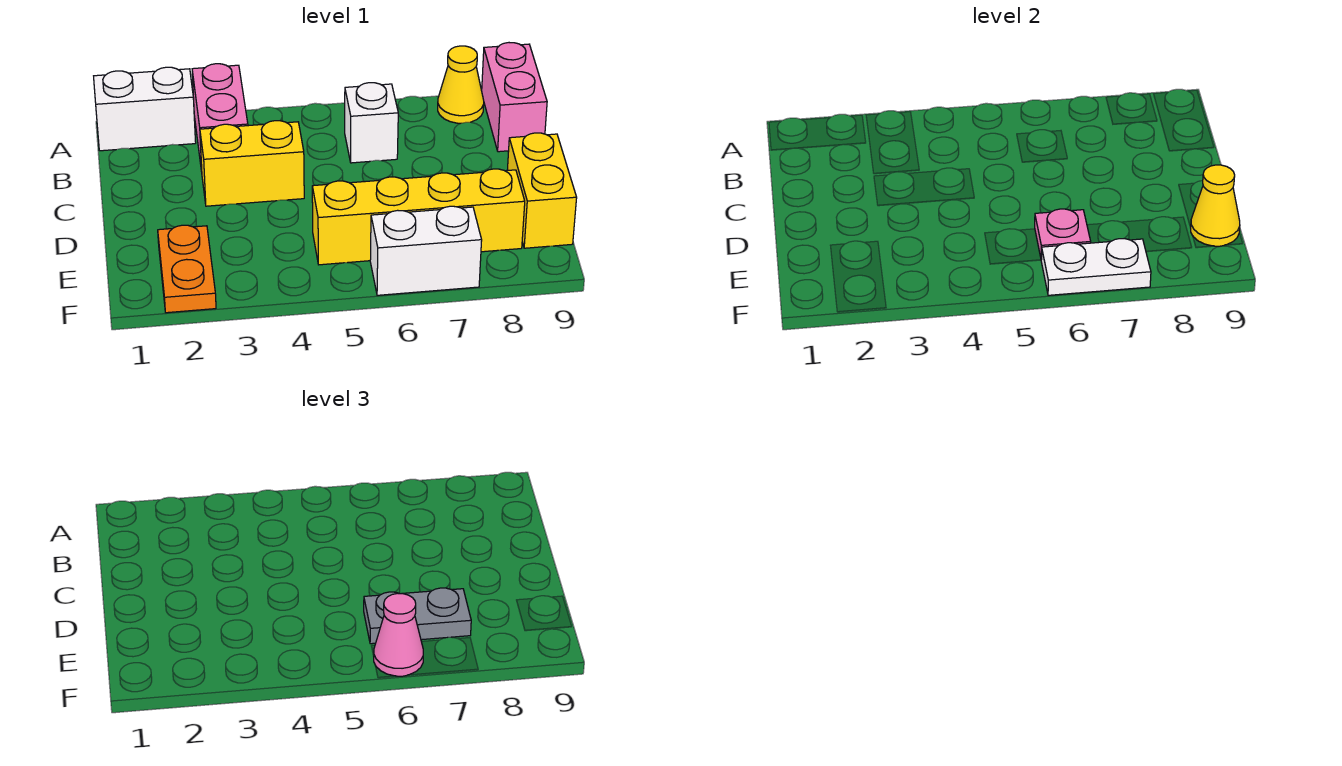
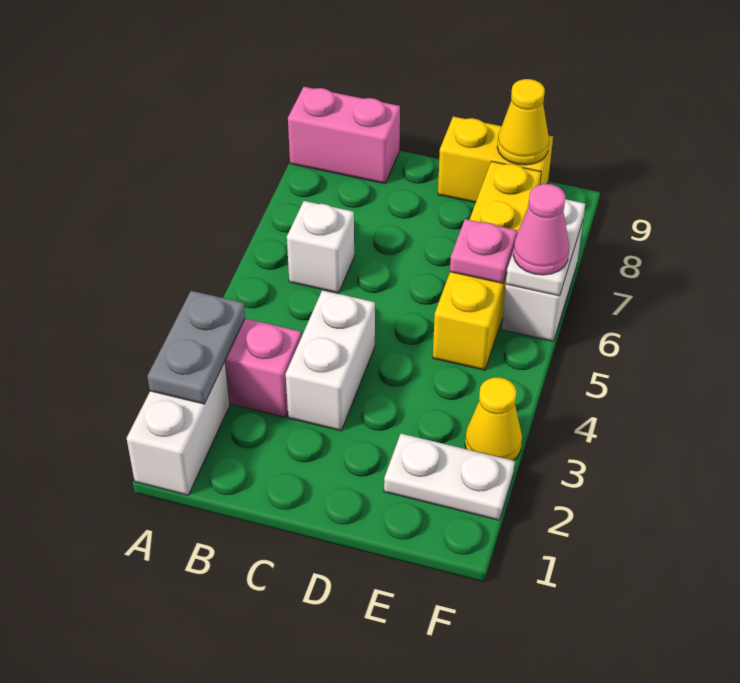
yellow 1x1 cone [438,46,484,123] -> yellow 1x1 cone moved to [465,377,522,460]
yellow 1x2 brick [200,121,304,206] -> white 1x2 brick [286,290,375,431]
orange 1x2 plate [158,225,216,313] -> white 1x2 plate [384,434,515,520]
grey 1x2 plate [364,588,471,644] -> grey 1x2 plate moved to [148,291,245,404]

